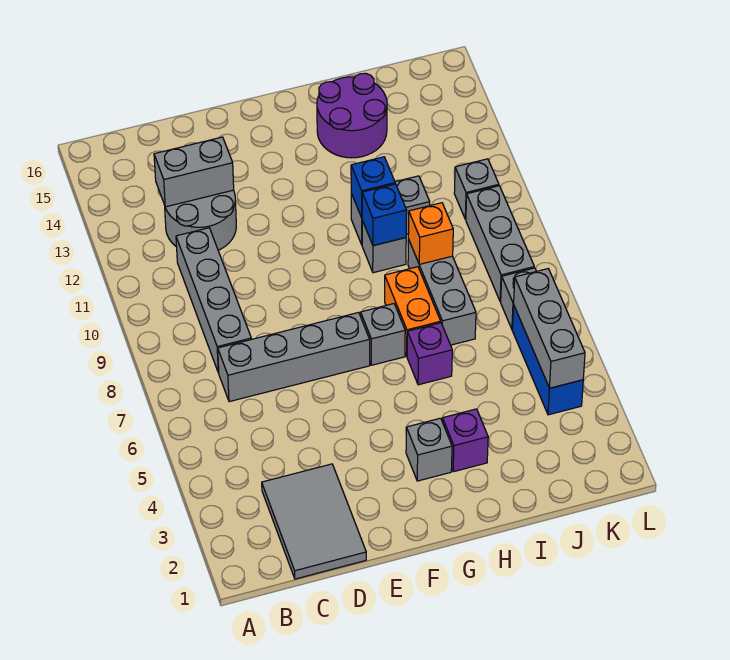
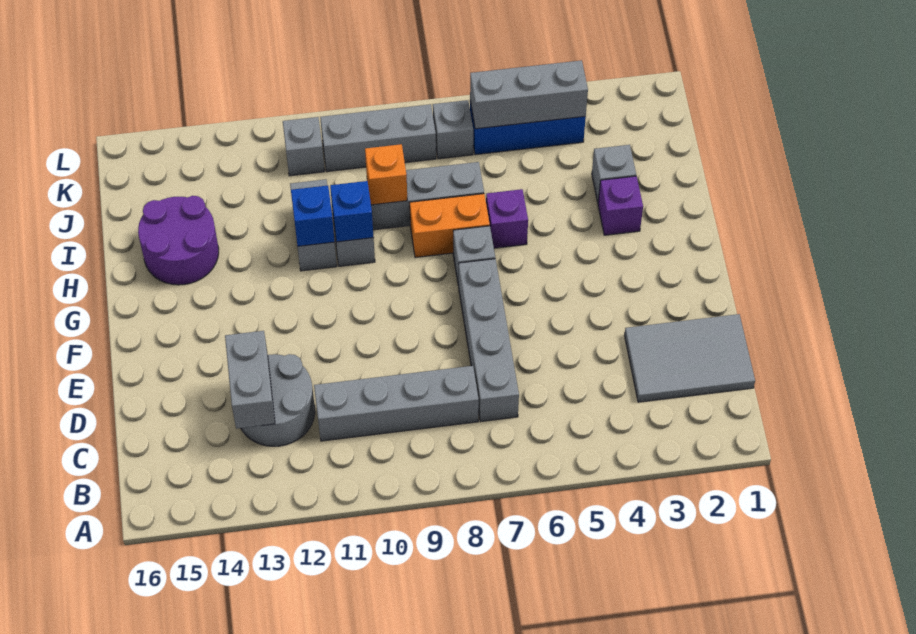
grey 1x1 brick [406,418,452,481] -> grey 1x1 brick moved to [592,145,636,203]

